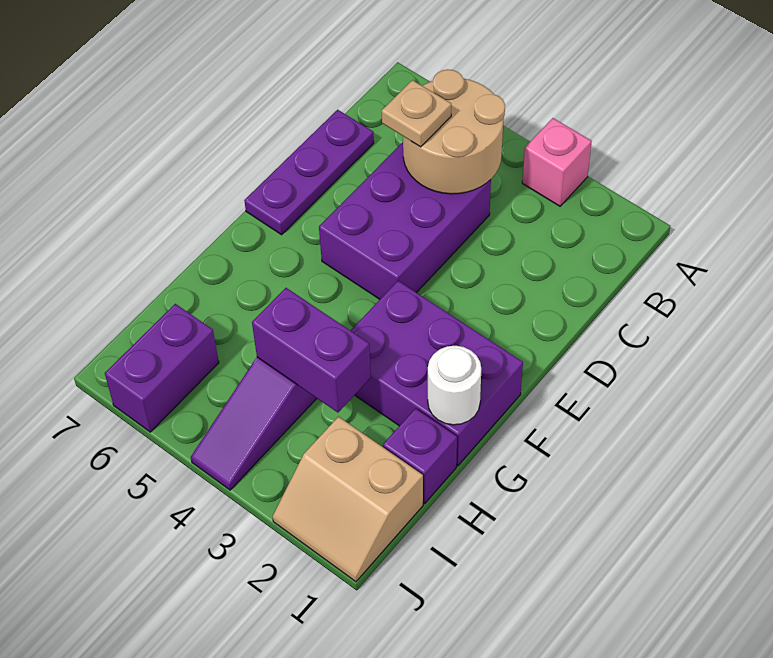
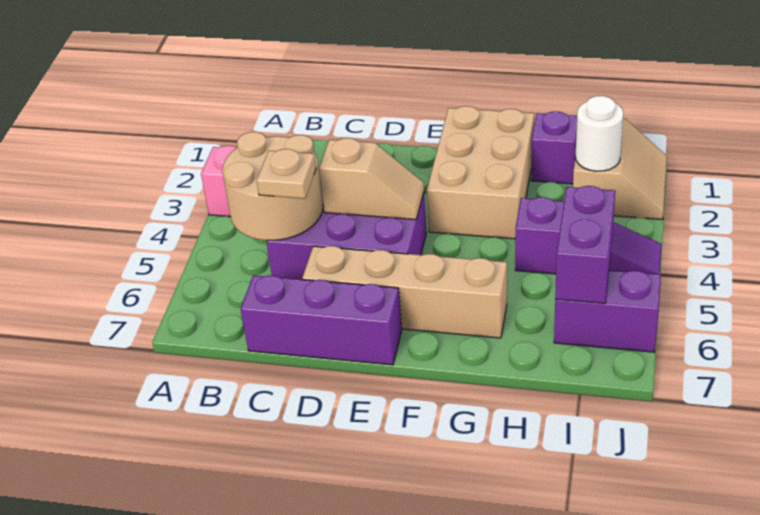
purple 1x3 plate [244,110,374,235] -> purple 1x3 brick [241,275,402,365]
none -> tan 1x2 slope [319,138,424,220]
none -> tan 1x4 brick [302,246,507,338]
purple 2x3 brick [351,281,523,466] -> tan 2x3 brick [427,106,534,239]
white 1x1 round brick [428,346,481,425] -> white 1x1 round brick moved to [576,96,623,171]
purple 1x2 brick [252,288,371,412] -> purple 1x2 brick moved to [555,186,615,303]

